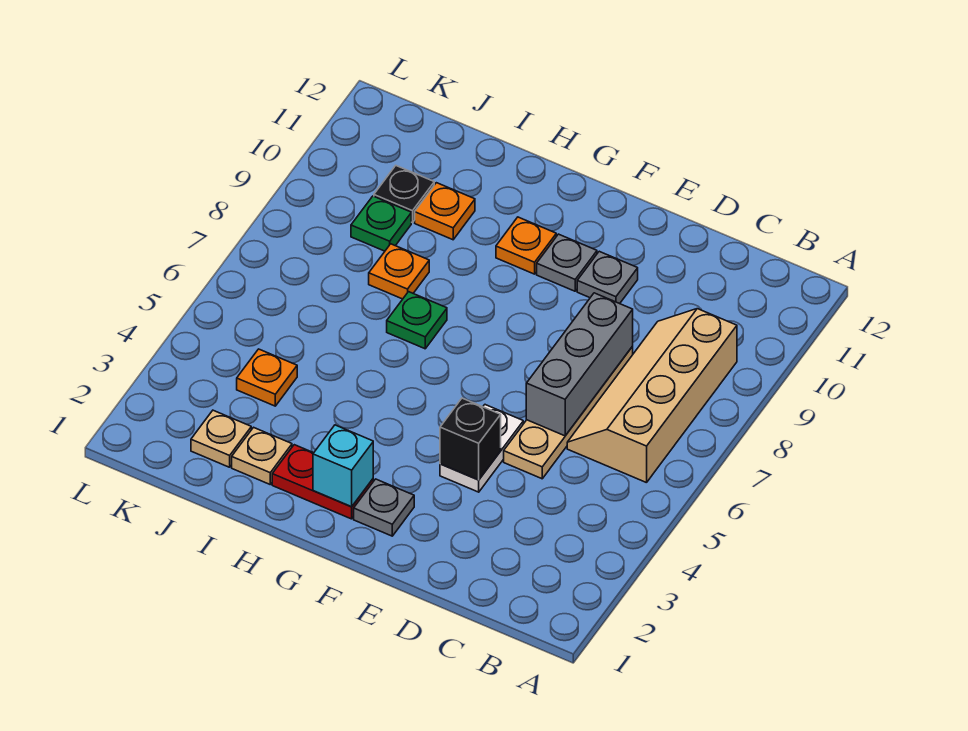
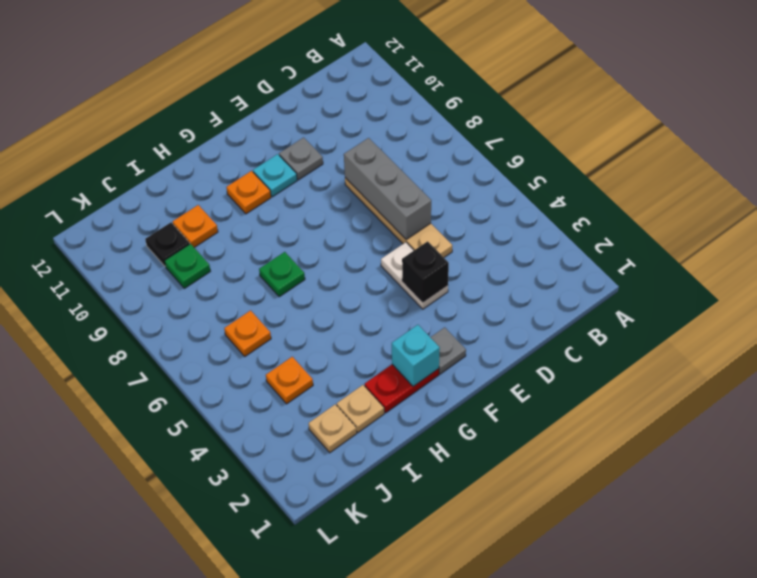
tan 2x4 slope [567,309,737,483] -> none
grey 1x1 plate [537,234,597,291] -> cyan 1x1 plate [253,154,297,197]
orange 1x1 plate [369,244,429,299] -> orange 1x1 plate moved to [224,310,271,356]

